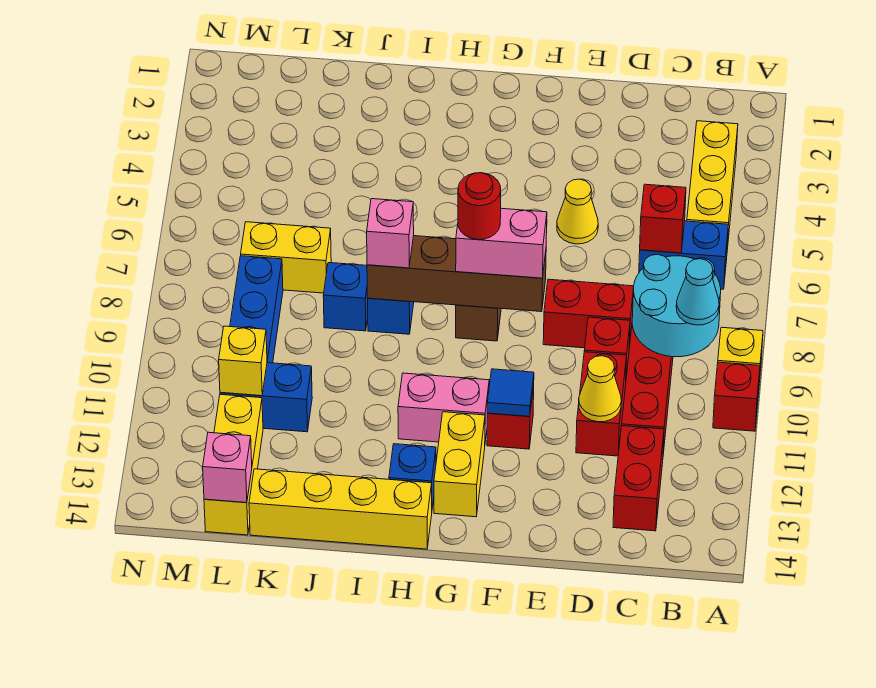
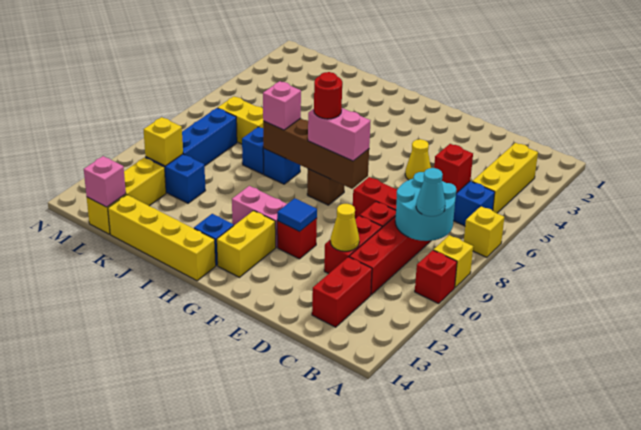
none -> yellow 1x1 brick [464,206,504,257]

